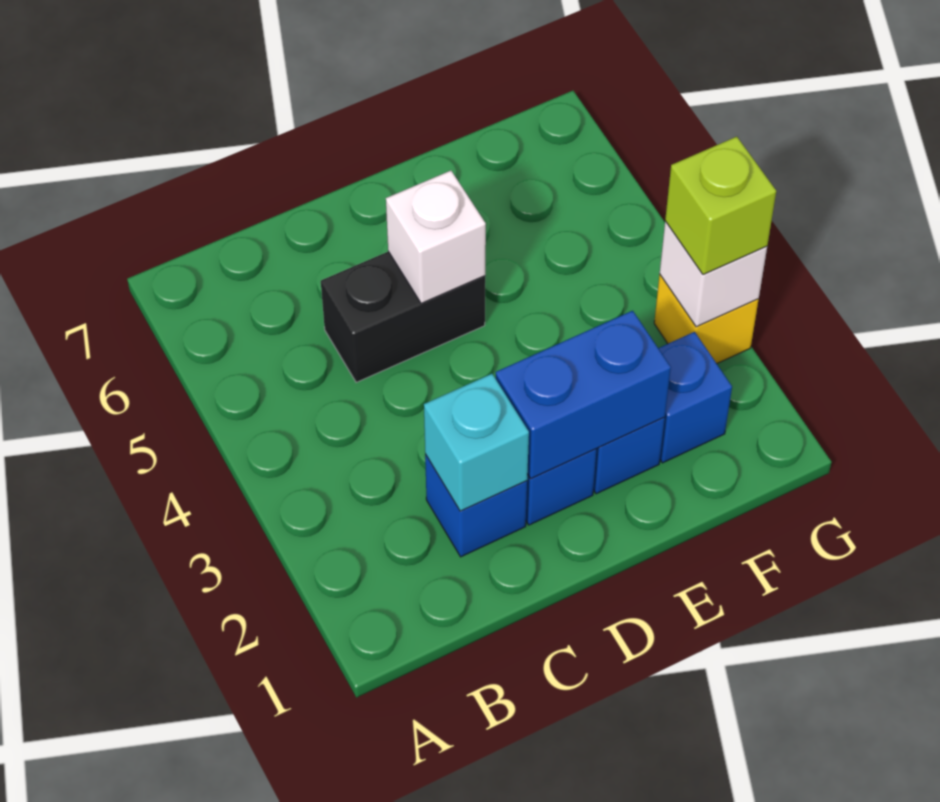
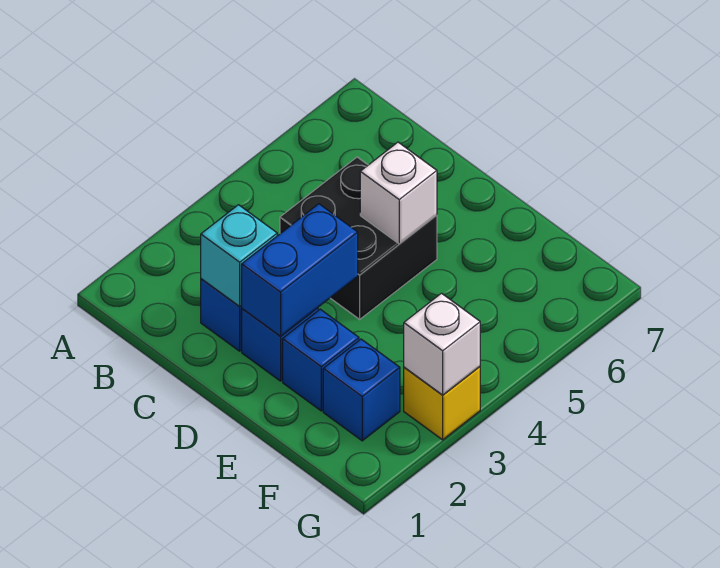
black 1x2 brick [321,251,485,382] -> black 2x2 brick [280,157,437,319]
blue 1x2 brick [496,311,671,479] -> blue 1x2 brick turned to [241,204,358,337]
lime 1x1 brick [665,137,776,275] -> none

